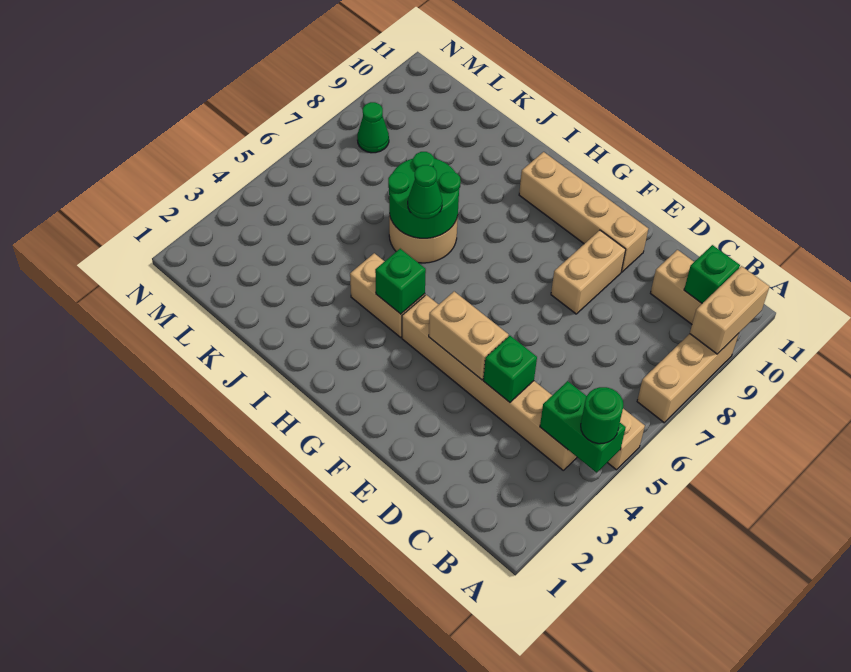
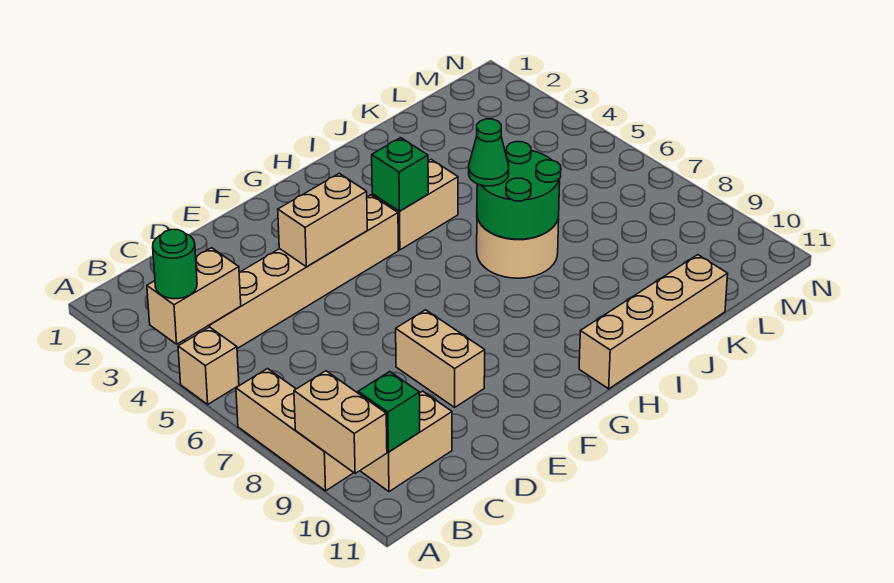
green 1x2 brick [540,381,626,473] -> tan 1x2 brick [147,248,241,344]
green 1x1 brick [483,336,537,402] -> none
tan 1x4 brick [519,152,648,272] -> tan 1x4 brick moved to [579,255,728,389]
green 1x1 cone [357,102,389,153] -> none

